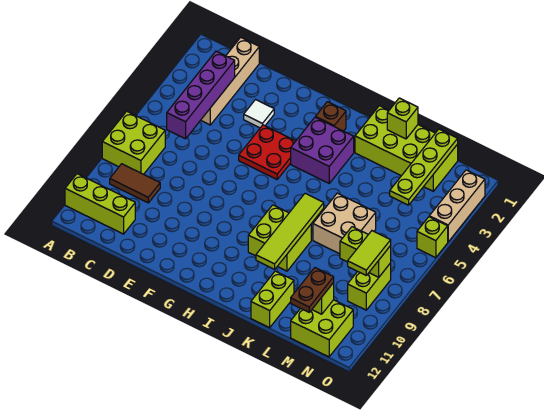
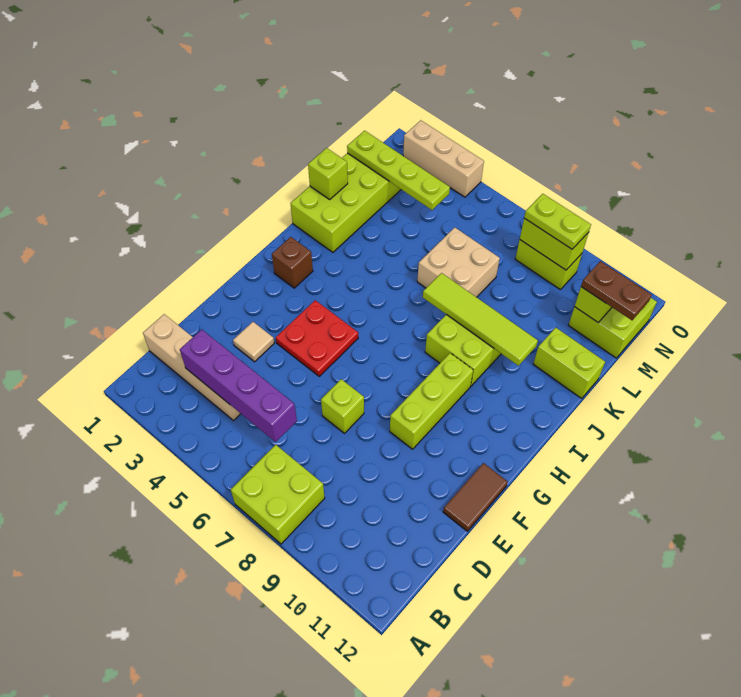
lime 1x3 brick [65,174,135,234] -> lime 1x3 brick moved to [390,353,473,449]
brown 1x2 tile [110,164,160,203] -> brown 1x2 tile moved to [443,463,508,531]
white 1x1 tile [244,100,274,128] -> tan 1x1 tile [233,322,274,362]
purple 2x2 brick [291,117,354,183] -> none
lime 1x2 brick [340,227,391,277] -> lime 1x2 brick turned to [520,218,589,270]
lime 1x2 tile [348,231,391,275] -> lime 1x2 plate [524,194,591,249]
lime 1x1 brick [417,217,448,258] -> lime 1x1 brick moved to [321,379,364,433]

